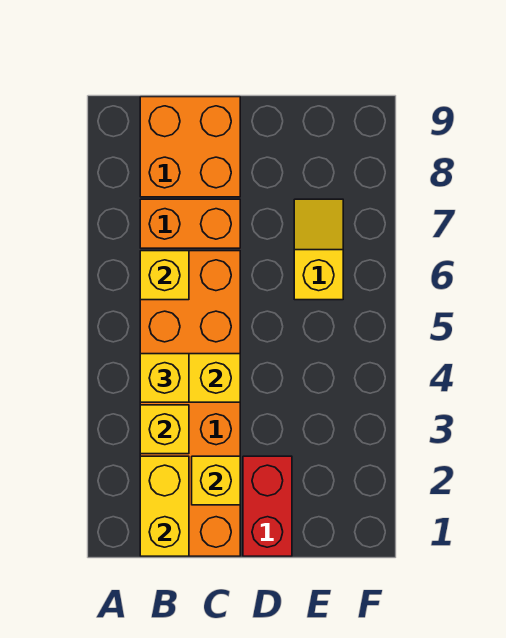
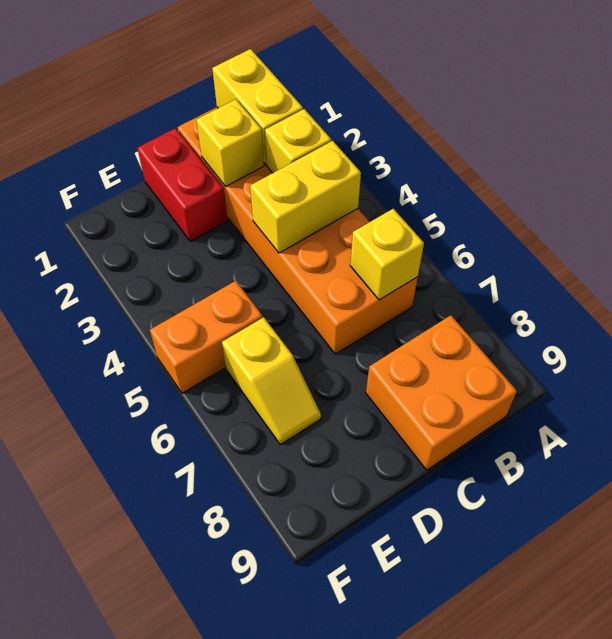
yellow 1x1 brick [140,354,189,402] -> none
orange 1x2 brick [140,199,240,248] -> orange 1x2 brick moved to [150,281,263,393]

